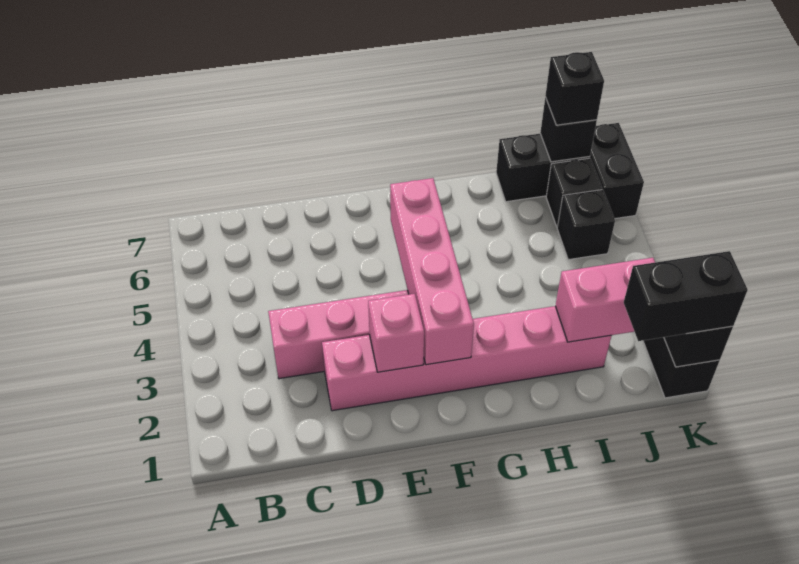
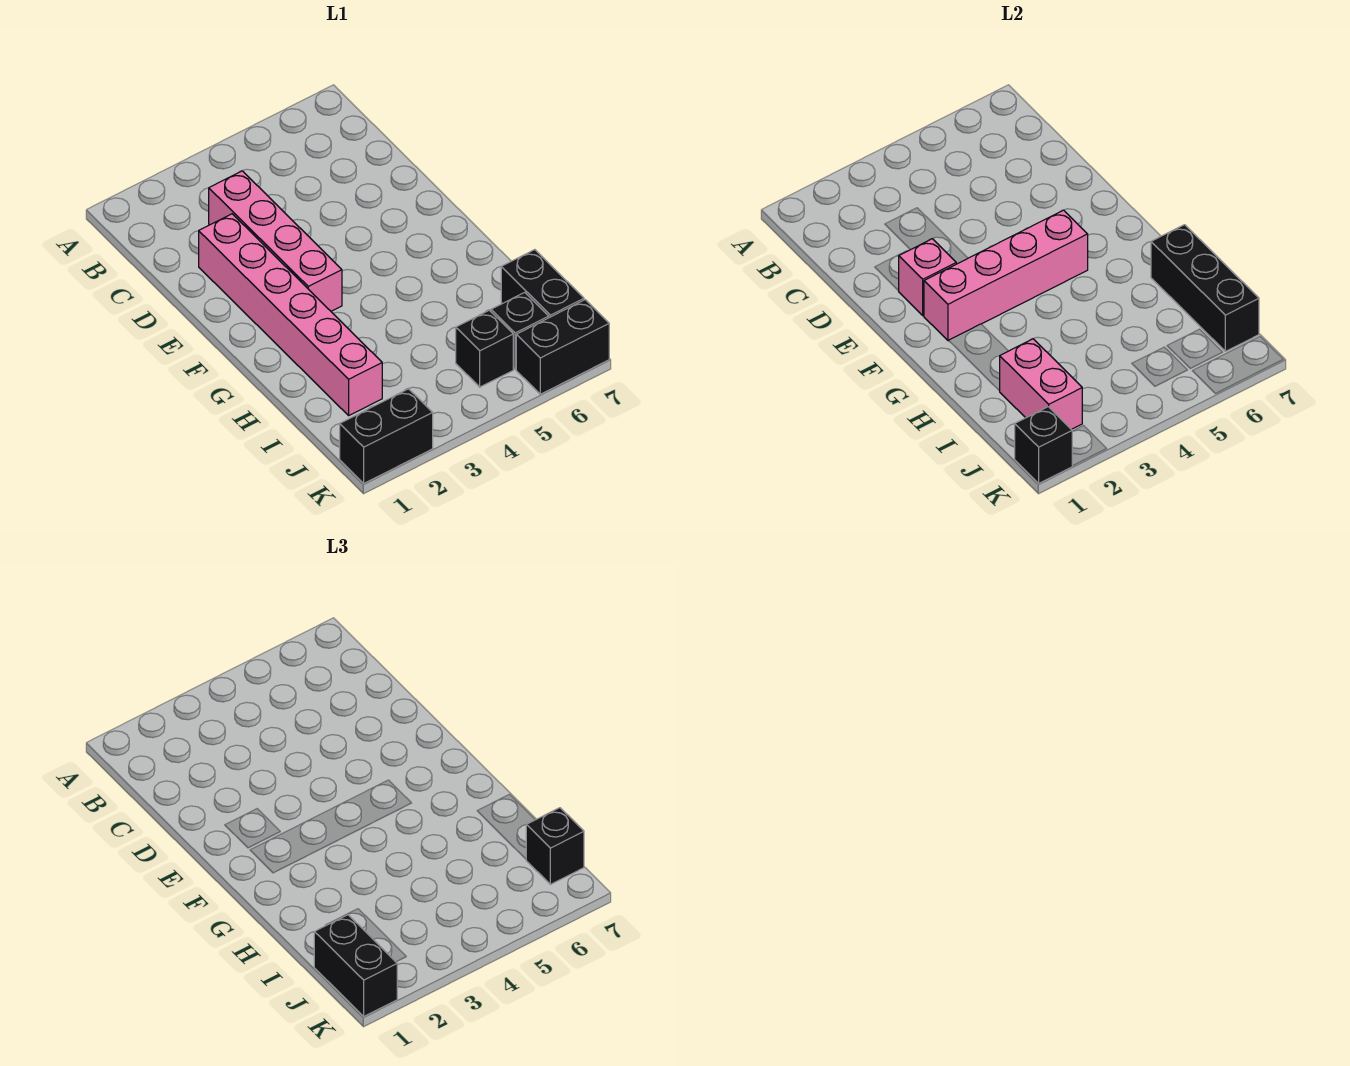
black 1x1 brick [540,97,597,162] -> black 1x3 brick [1151,225,1259,351]

